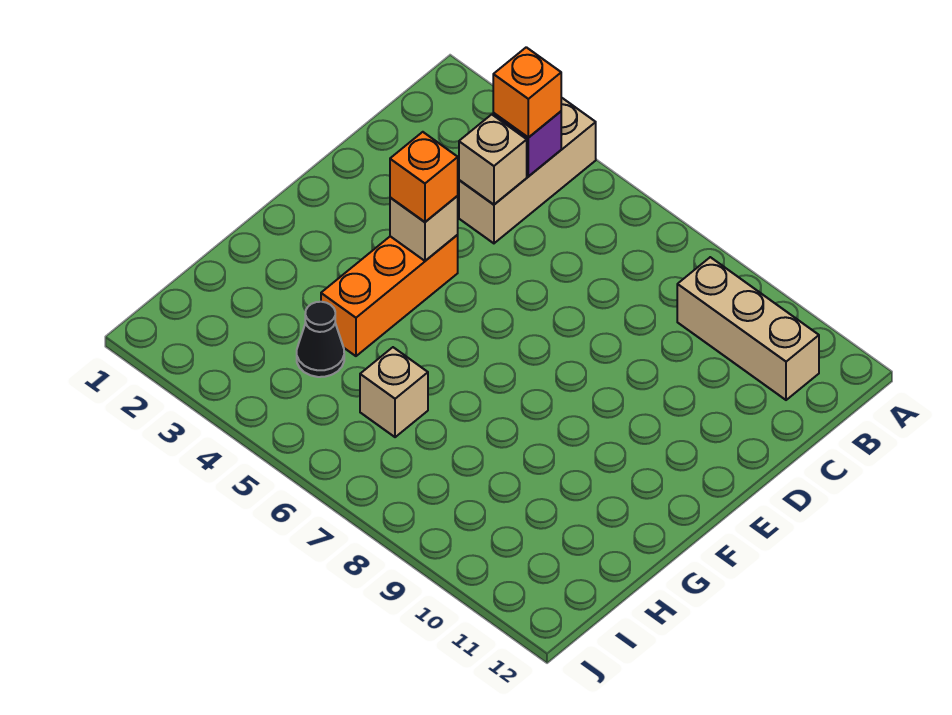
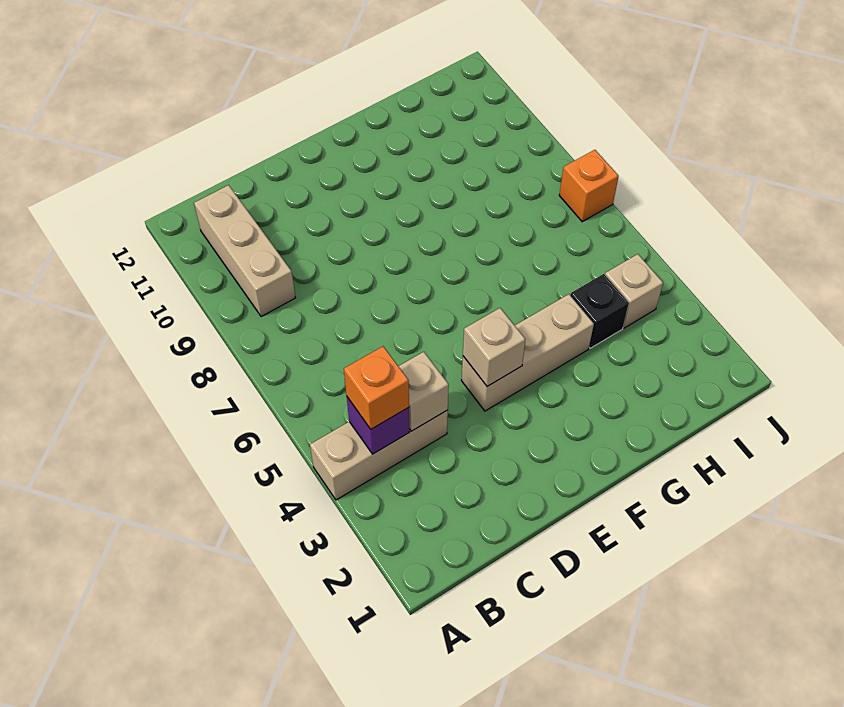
orange 1x3 brick [321,235,458,356] -> tan 1x3 brick [462,294,594,411]
orange 1x1 brick [390,132,458,222] -> orange 1x1 brick moved to [559,150,619,222]
black 1x1 cone [297,302,344,377] -> black 1x1 brick [570,274,629,348]
tan 1x1 brick [360,347,428,437] -> tan 1x1 brick moved to [605,254,663,328]

